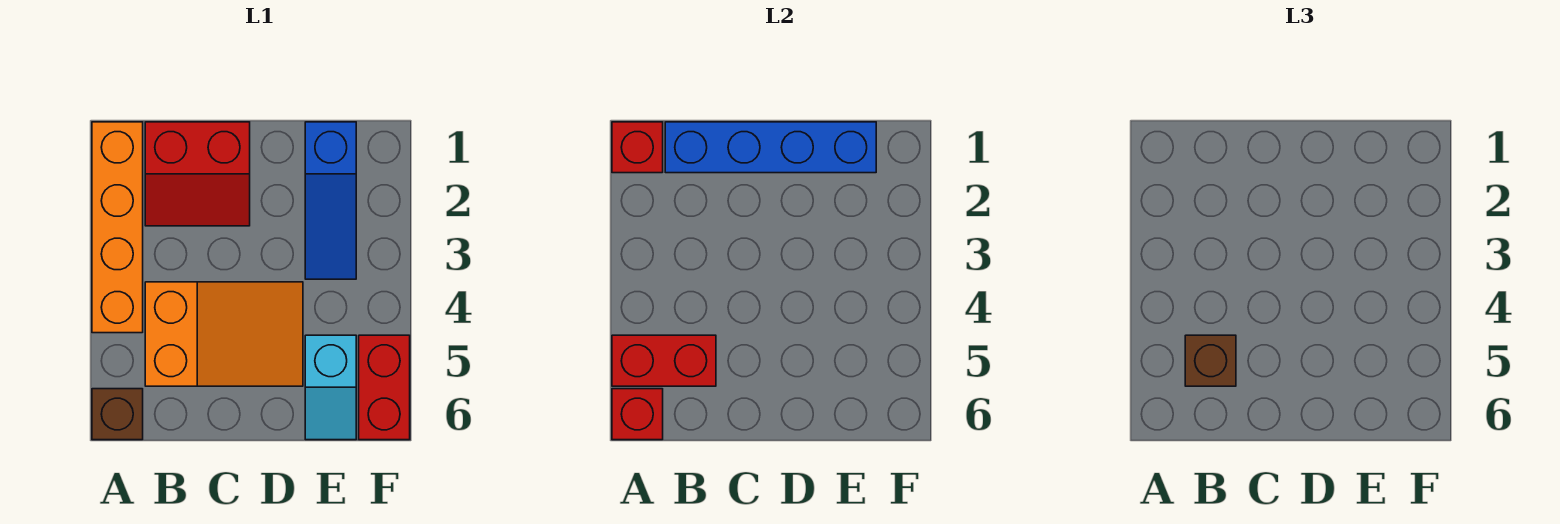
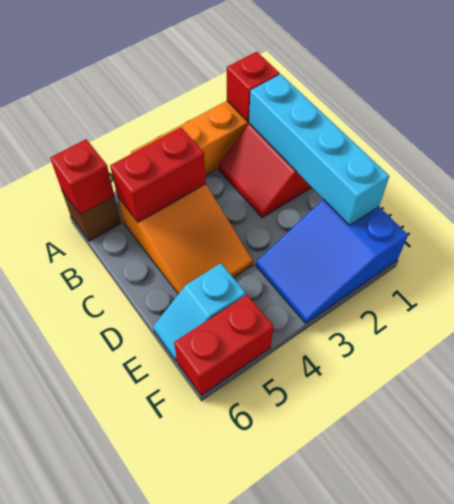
red 1x2 brick [612,335,716,386] -> red 1x2 brick turned to [110,128,206,222]
blue 1x4 brick [665,122,876,173] -> cyan 1x4 brick [249,74,389,225]
brown 1x1 brick [1185,335,1236,386] -> none
blue 1x3 slope [305,122,356,279] -> blue 2x3 slope [256,199,408,323]

